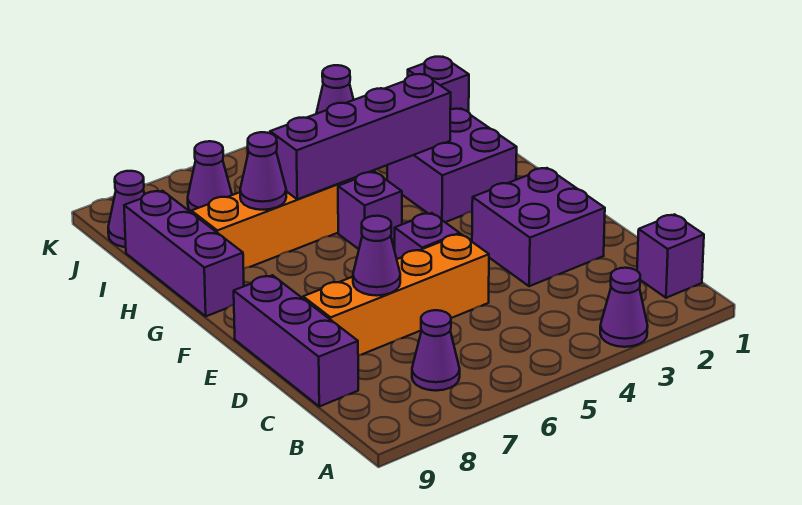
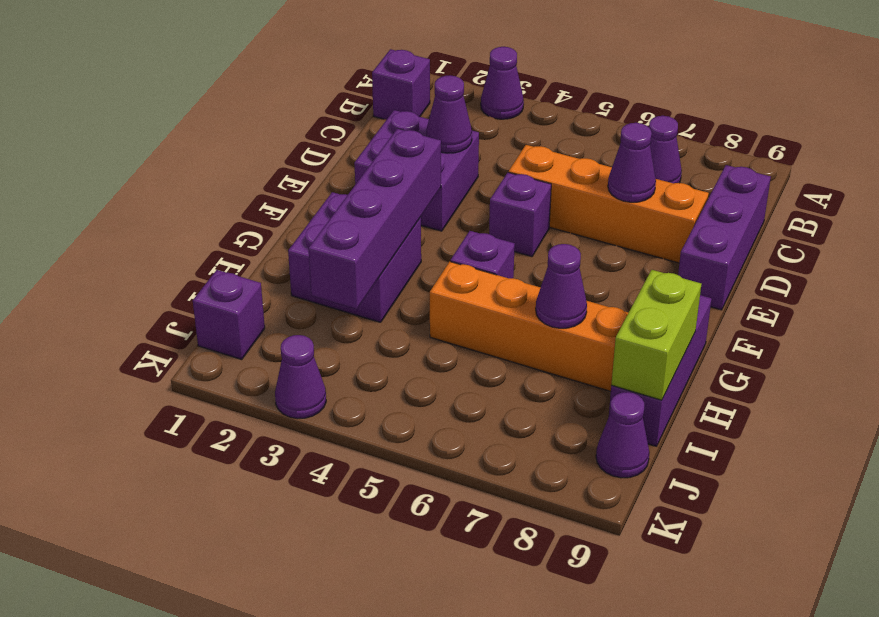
purple 1x4 brick [270,74,451,199] -> purple 1x4 brick turned to [308,129,441,309]
none -> lime 1x2 brick [611,270,701,400]
purple 1x1 cone [188,141,232,211] -> purple 1x1 cone moved to [426,75,472,153]

